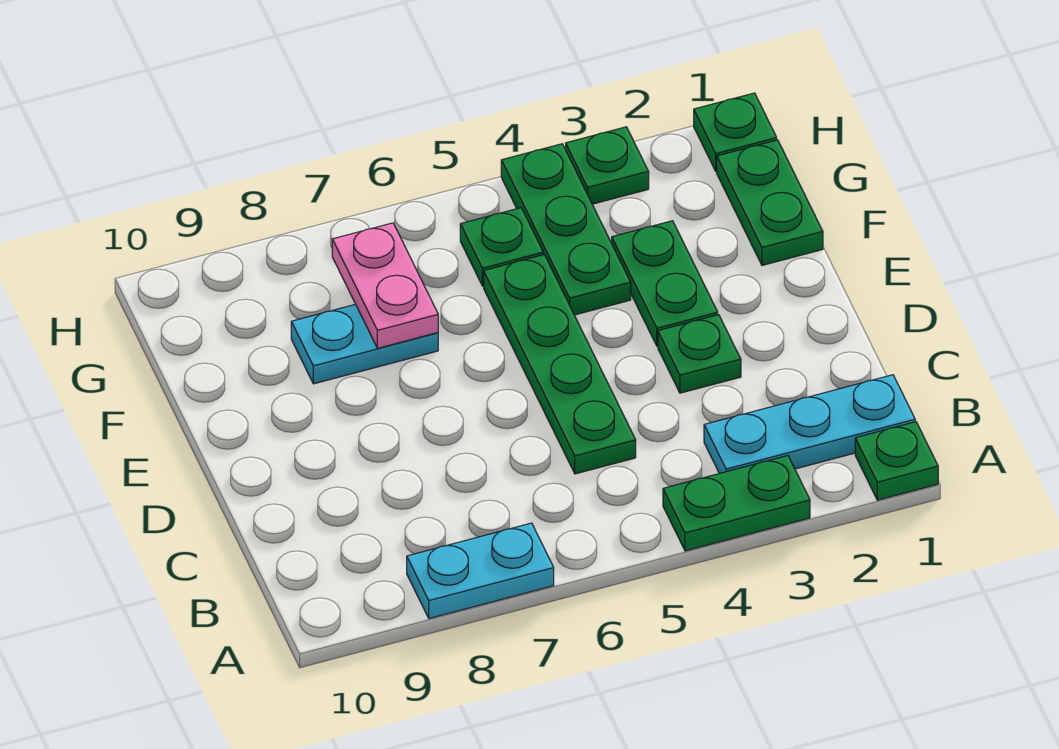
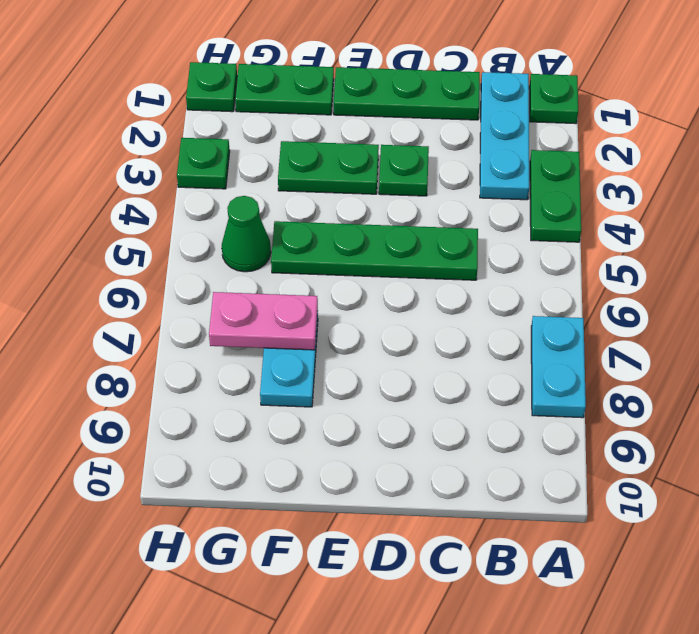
green 1x3 plate [501,144,631,315] -> green 1x3 plate moved to [334,67,480,120]
green 1x1 plate [460,208,543,286] -> green 1x1 cone [222,196,271,272]

